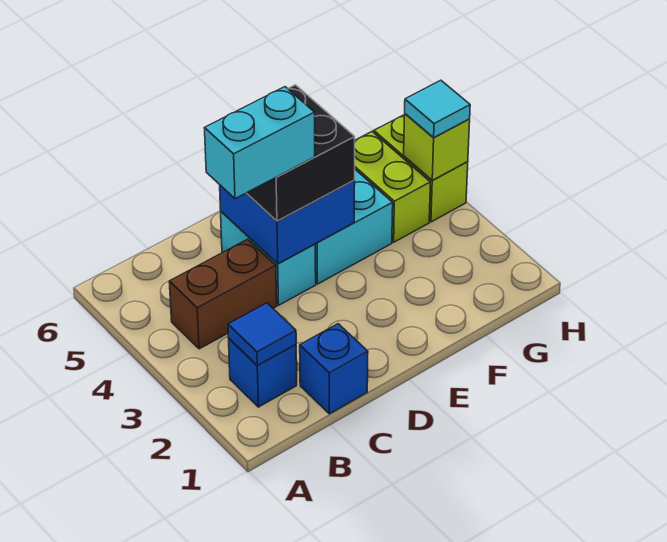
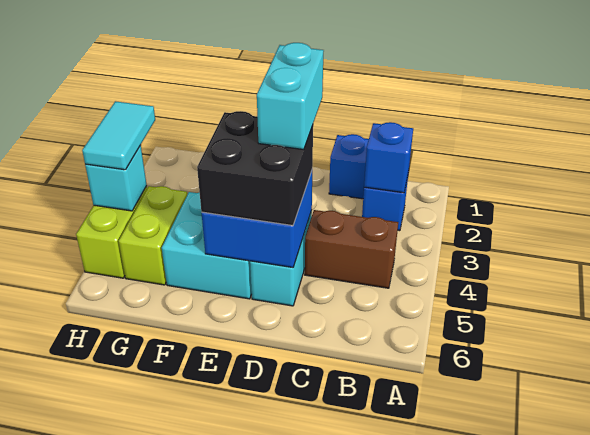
blue 1x1 tile [228,303,296,365] -> blue 1x1 brick [364,122,413,193]
cyan 1x2 brick [205,87,315,199] -> cyan 1x2 brick turned to [257,43,324,150]
lime 1x1 brick [404,114,470,180] -> cyan 1x1 brick [85,145,147,211]
cyan 1x1 tile [405,80,470,138] -> cyan 1x2 tile [82,101,155,170]

